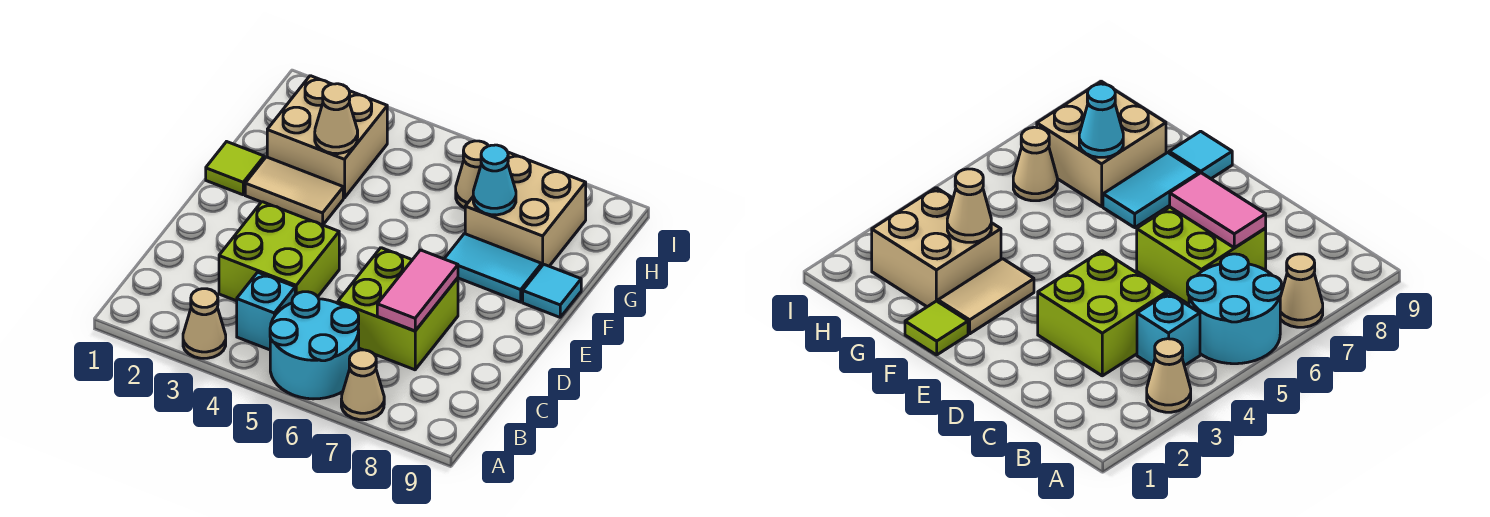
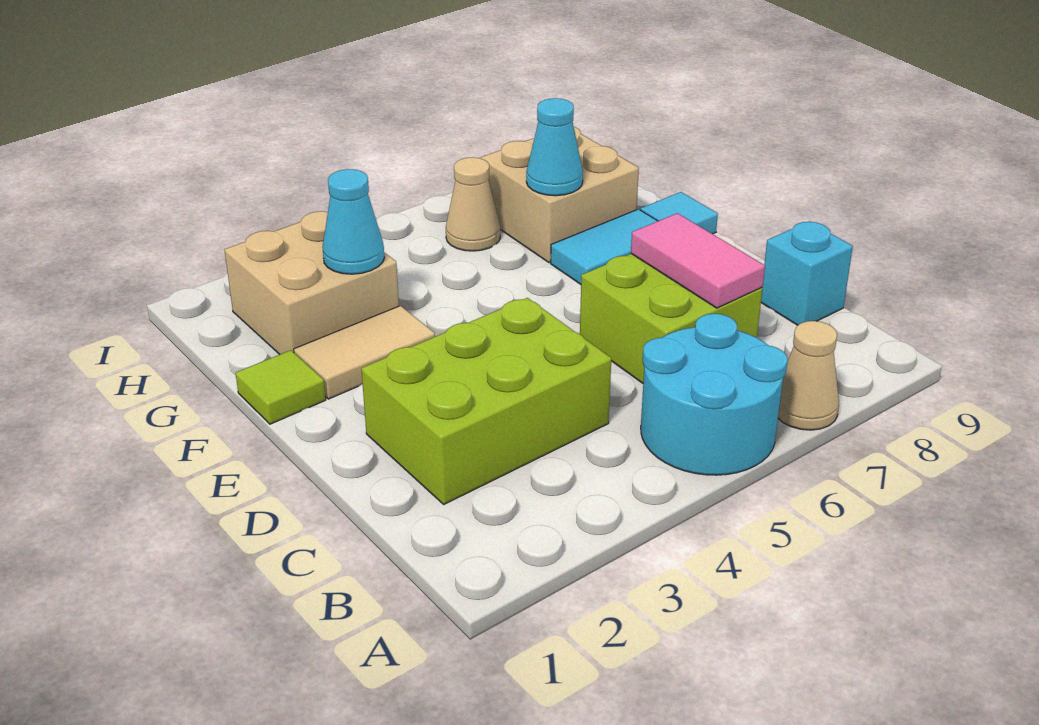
tan 1x1 cone [183,289,226,358] -> none
cyan 1x1 brick [237,272,295,350] -> cyan 1x1 brick moved to [761,222,853,325]
lime 2x2 brick [219,202,339,301] -> lime 2x3 brick [361,298,611,504]
tan 1x1 cone [315,84,358,154] -> cyan 1x1 cone [322,169,384,274]

